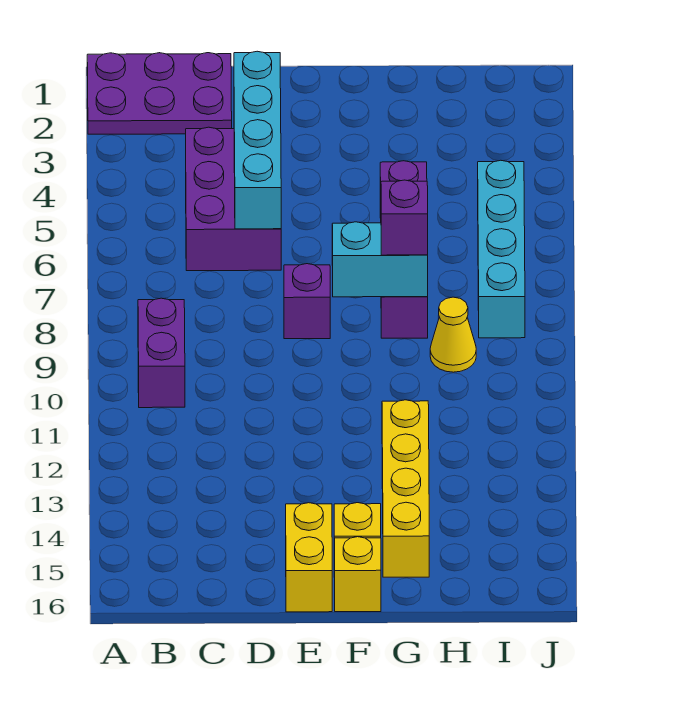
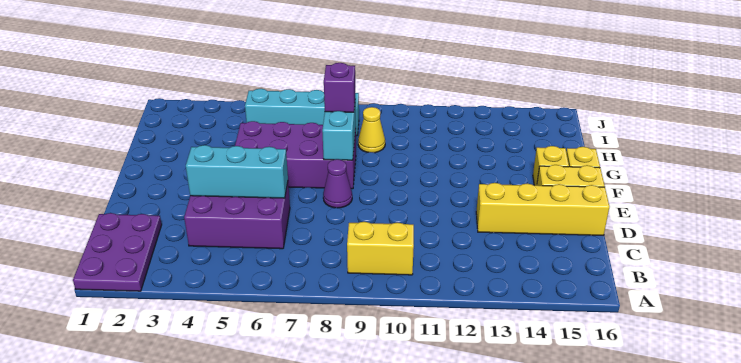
purple 1x2 brick [138,298,185,408] -> yellow 1x2 brick [347,222,414,275]
cyan 1x4 brick [234,51,281,229] -> cyan 1x3 brick [186,145,288,198]
purple 1x1 brick [284,264,330,339] -> purple 1x1 cone [323,159,352,208]
purple 1x4 brick [380,161,428,338] -> purple 2x4 brick [235,121,356,189]
yellow 1x4 brick [382,400,429,577] -> yellow 1x4 brick moved to [476,183,609,235]

